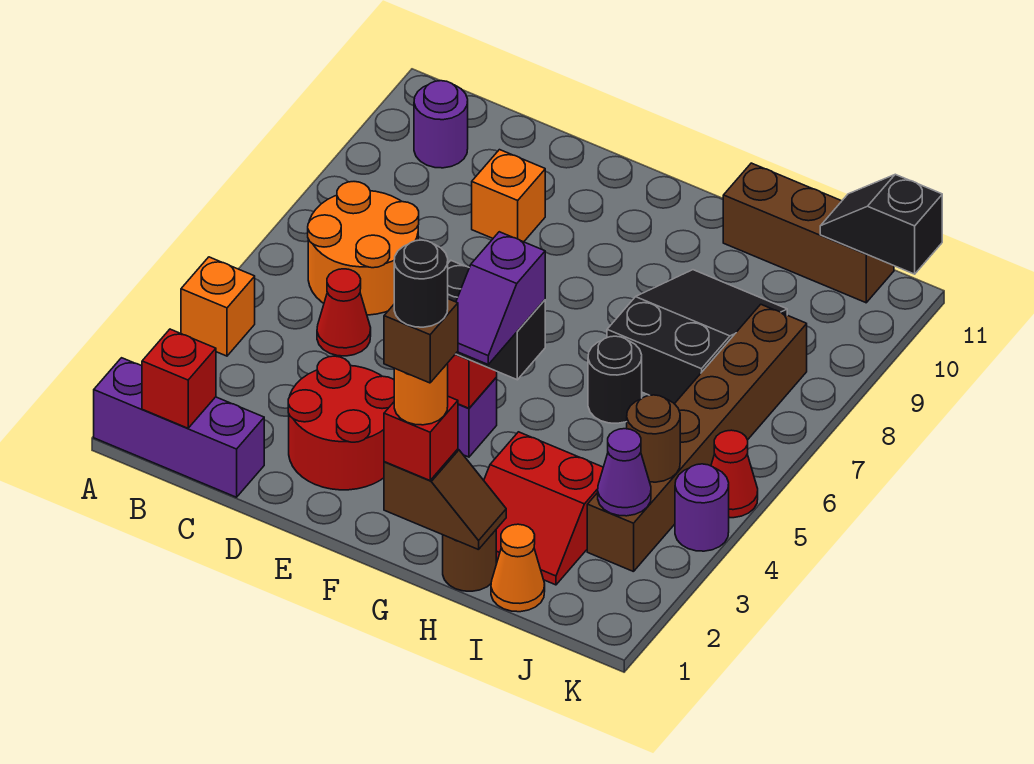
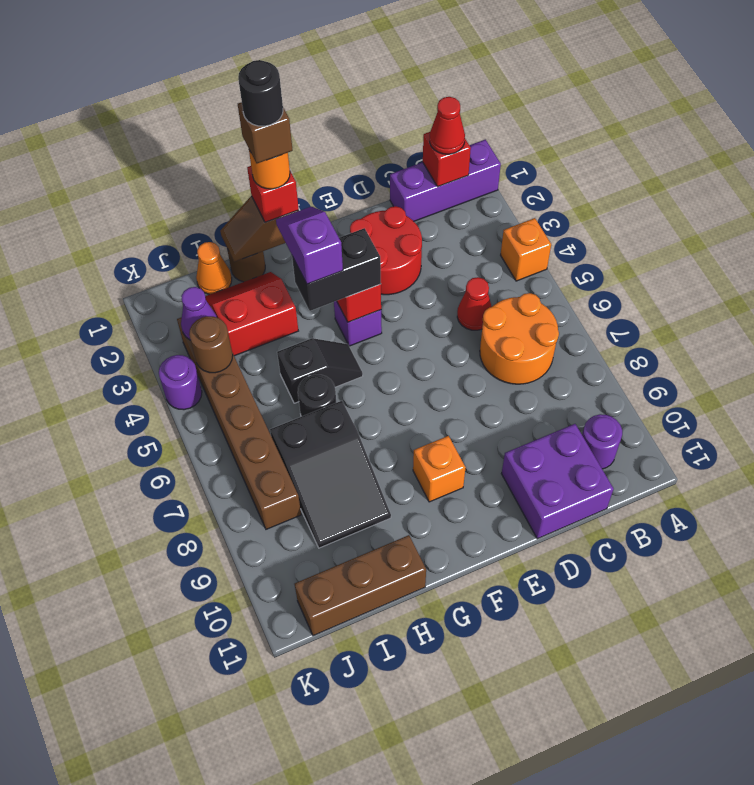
none -> purple 2x2 brick [501,424,614,539]
orange 1x1 brick [472,150,545,242] -> orange 1x1 brick moved to [413,436,466,502]
black 1x2 slope [820,174,942,274] -> black 1x2 slope moved to [277,338,363,403]
red 1x1 cone [711,430,758,518] -> red 1x1 cone moved to [430,97,465,154]

